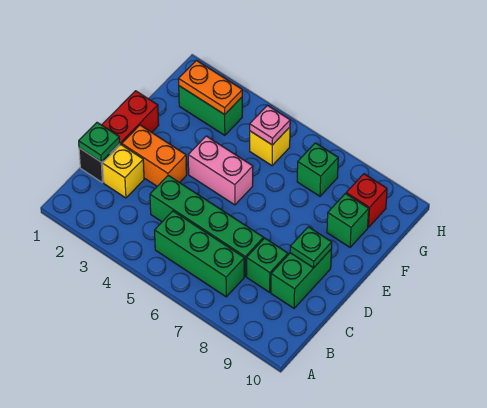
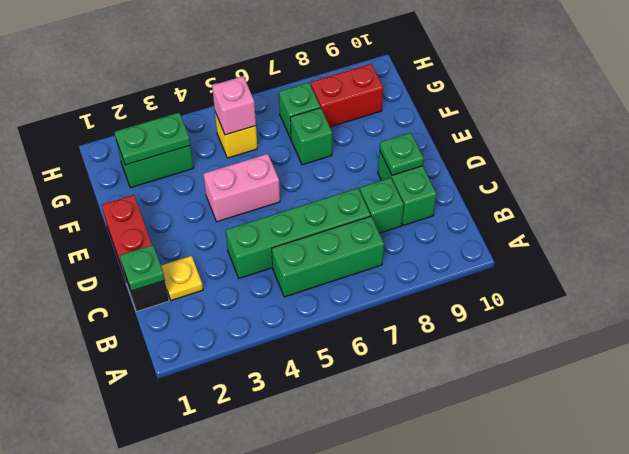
yellow 1x1 brick [103,145,144,198] -> yellow 1x1 plate [161,256,203,300]
orange 1x2 brick [122,125,187,186] -> none
green 1x1 brick [327,194,369,247] -> green 1x1 brick moved to [290,108,332,165]
orange 1x2 plate [179,60,242,115] -> green 1x2 plate [115,113,190,165]
pink 1x1 plate [250,105,290,145] -> pink 1x1 brick [212,76,256,135]
red 1x1 brick [346,174,387,227] -> red 1x2 brick [311,64,383,127]

